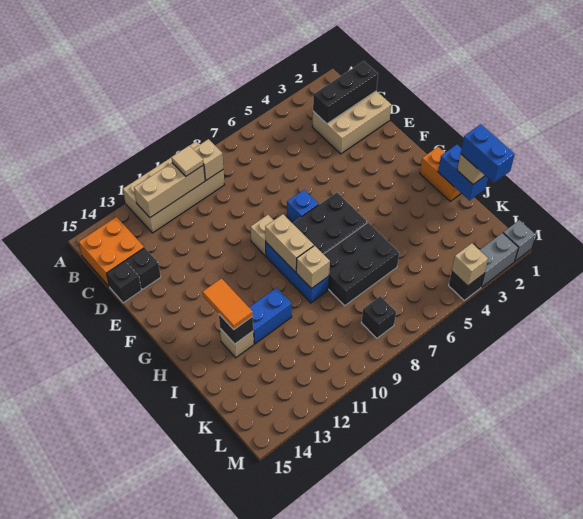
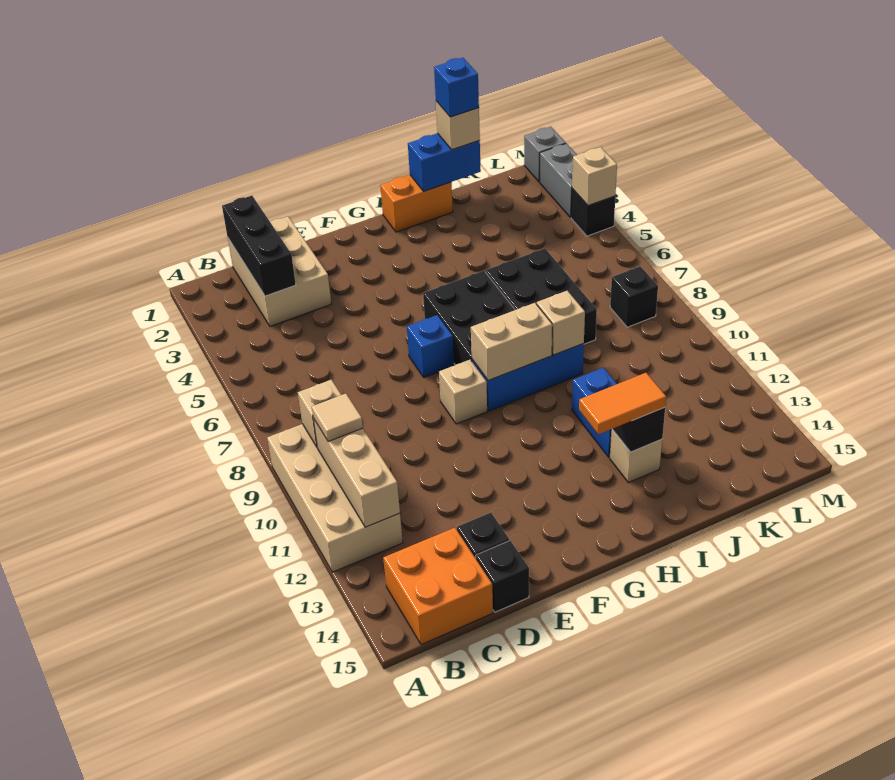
blue 1x2 brick [461,124,515,183] -> blue 1x1 brick [434,58,479,117]

